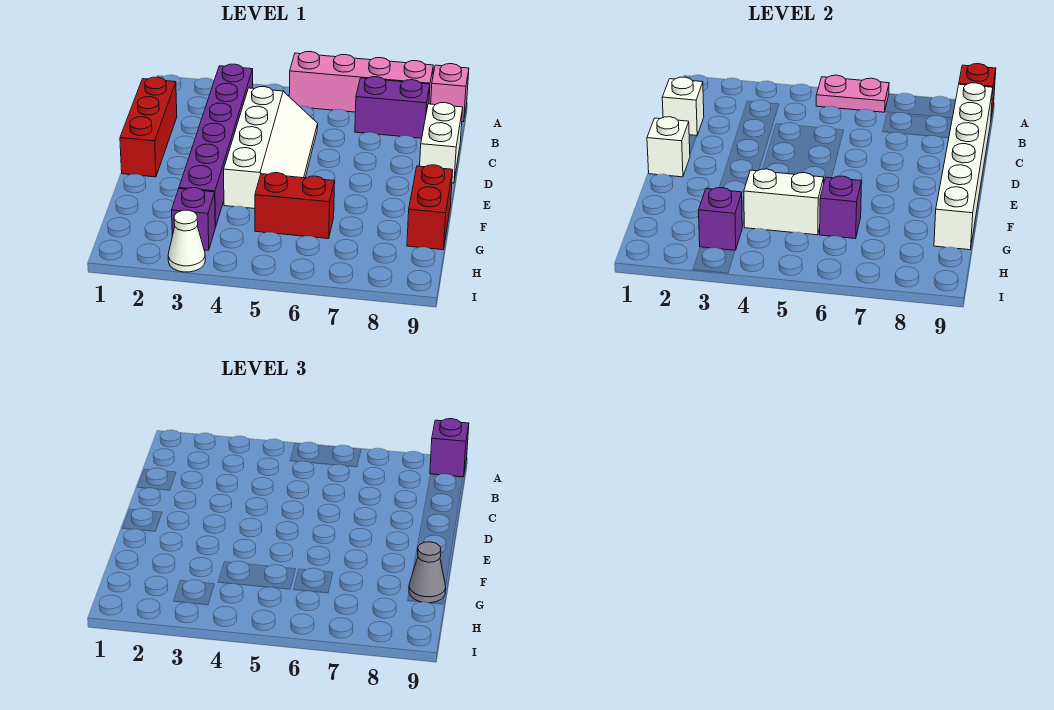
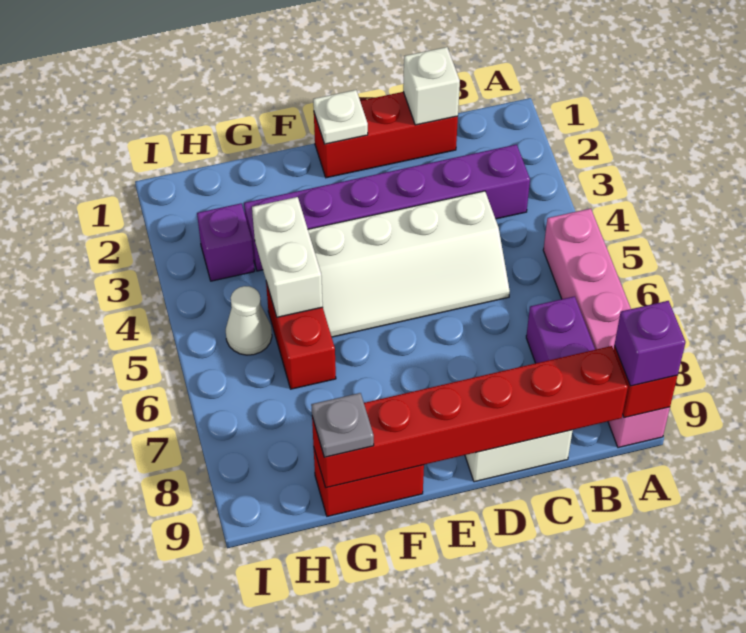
pink 1x2 plate [816,75,889,112] -> none
white 1x6 brick [934,83,993,250] -> red 1x6 brick [312,346,628,488]
white 1x1 brick [647,117,690,177] -> white 1x1 plate [313,90,368,144]
purple 1x1 brick [819,176,862,239] -> none
grey 1x1 cone [409,542,446,603] -> grey 1x1 plate [311,393,374,457]
purple 1x1 brick [699,188,742,250] -> none
white 1x1 cone [168,210,205,272] -> white 1x1 cone moved to [226,286,272,355]

